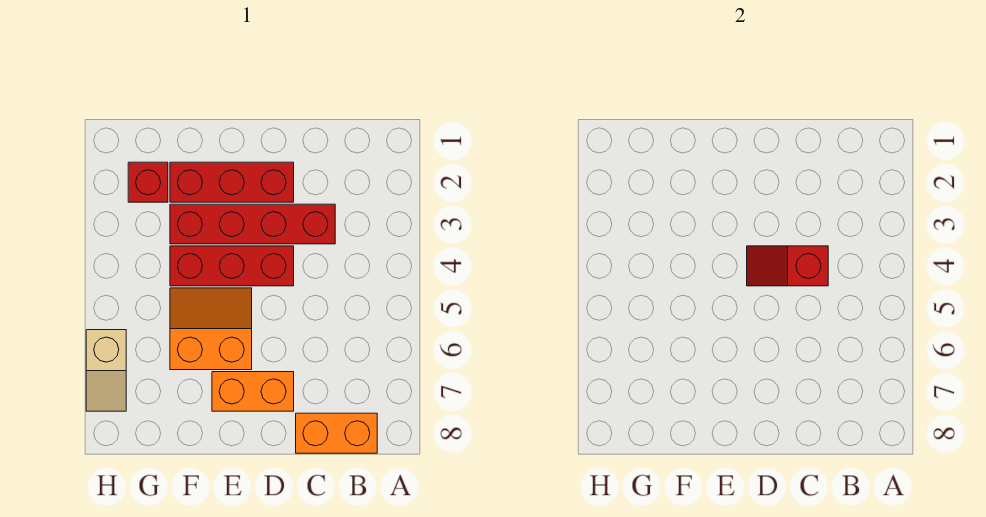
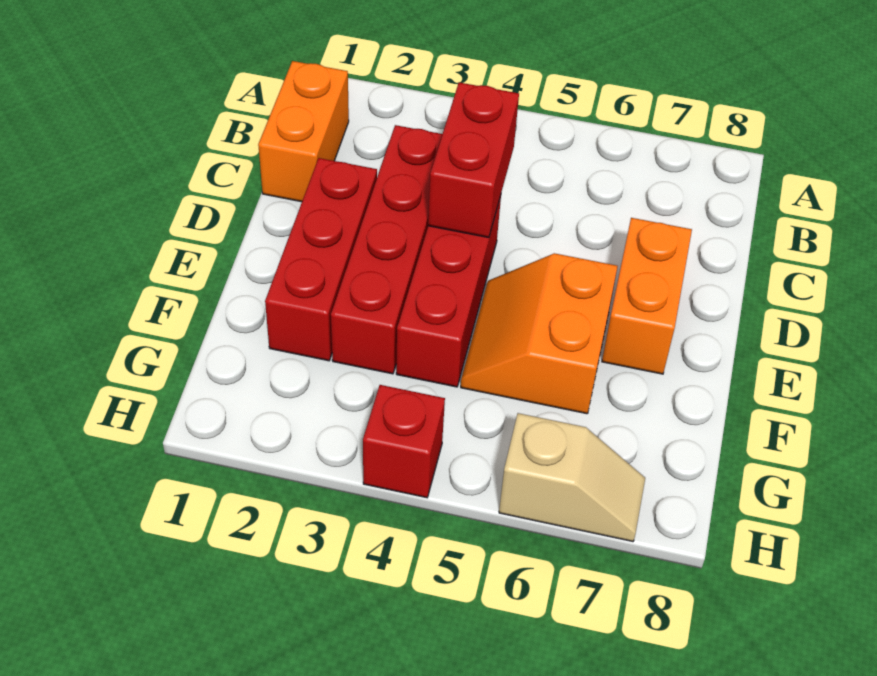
orange 1x2 brick [296,413,377,453] -> orange 1x2 brick moved to [258,61,349,202]
red 1x2 slope [747,246,828,286] -> red 1x2 brick [428,82,519,238]
red 1x1 brick [128,162,168,202] -> red 1x1 brick moved to [363,385,445,498]

